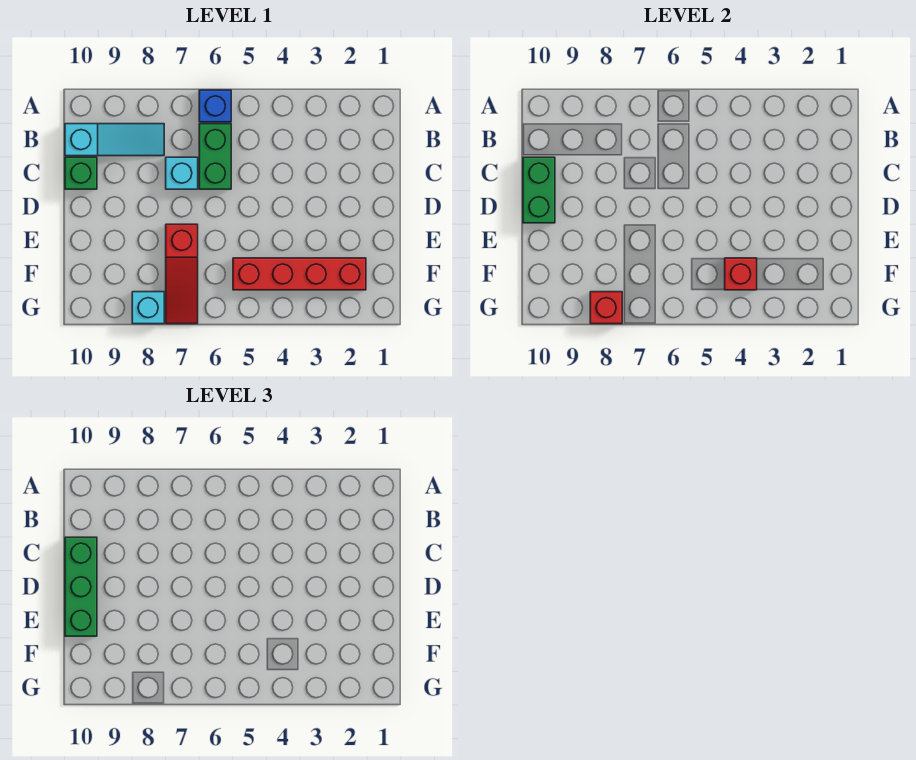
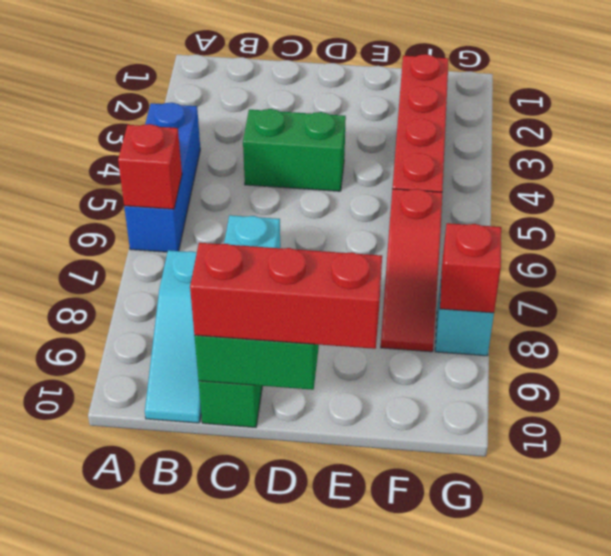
blue 1x1 brick [199,90,231,122] -> blue 1x3 brick [124,102,200,252]
green 1x2 brick [199,124,231,189] -> green 1x2 brick moved to [243,109,346,191]
cyan 1x3 slope [65,124,164,156] -> cyan 1x3 slope turned to [145,250,201,423]
green 1x3 brick [65,537,97,636] -> red 1x3 brick [190,243,382,349]
red 1x3 slope [166,224,198,324] -> red 1x3 slope turned to [381,189,442,352]
red 1x1 brick [725,258,757,290] -> red 1x1 brick moved to [118,124,182,209]

